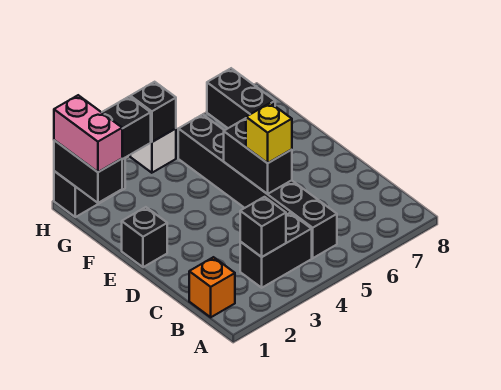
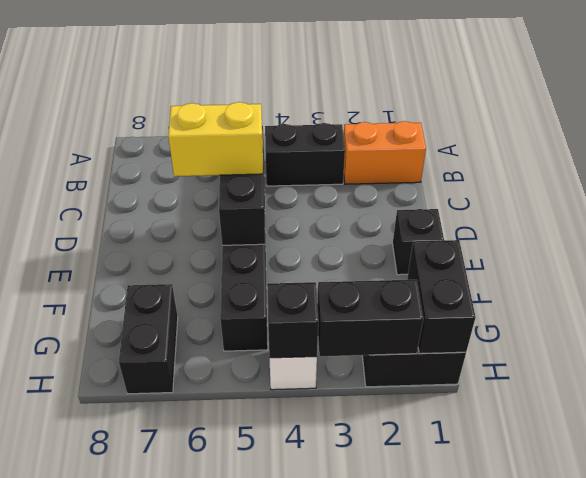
orange 1x1 brick [189,257,235,317] -> orange 1x2 brick [344,121,426,184]
black 1x1 brick [240,197,286,257] -> none
yellow 1x1 brick [246,103,292,163] -> yellow 1x2 brick [168,102,263,176]
pink 1x2 brick [54,95,122,172] -> none

